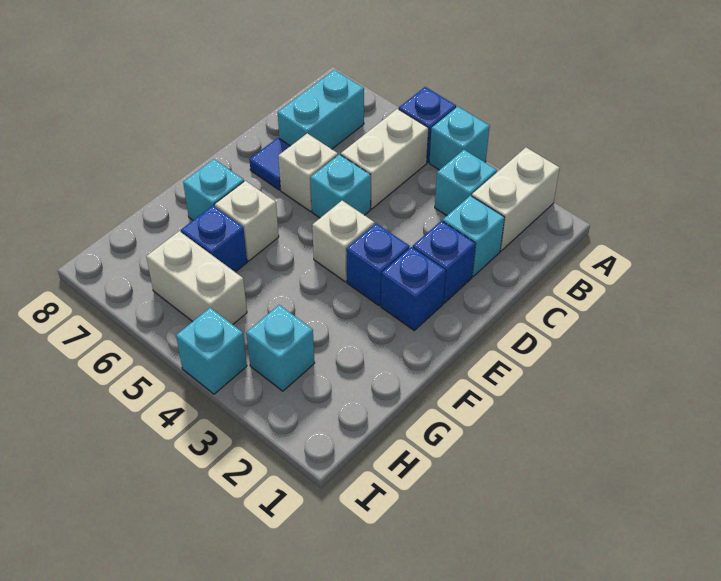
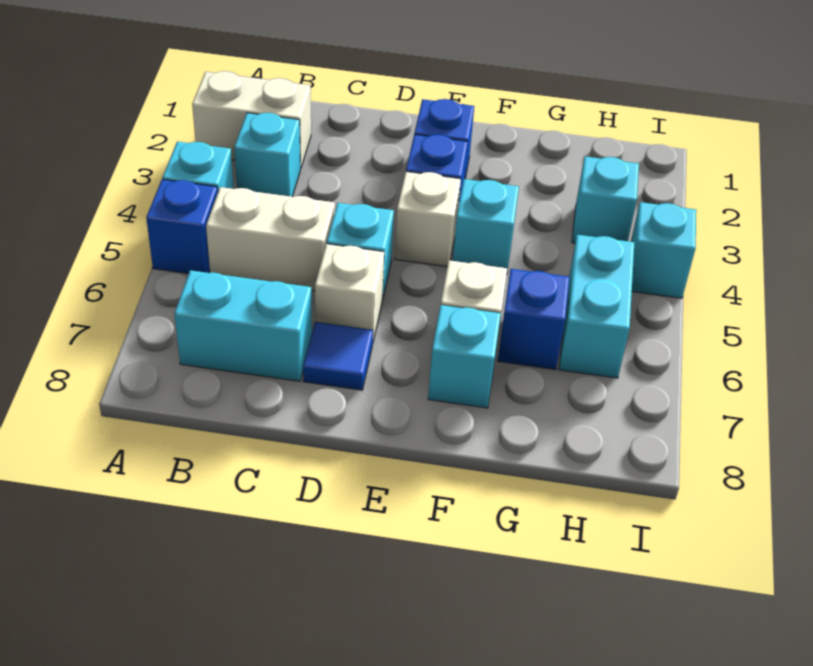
cyan 1x1 brick [443,196,505,276] -> cyan 1x1 brick moved to [453,179,519,271]
blue 1x1 brick [413,221,476,303] -> none
white 1x2 brick [146,231,247,324] -> cyan 1x2 brick [559,235,635,378]

